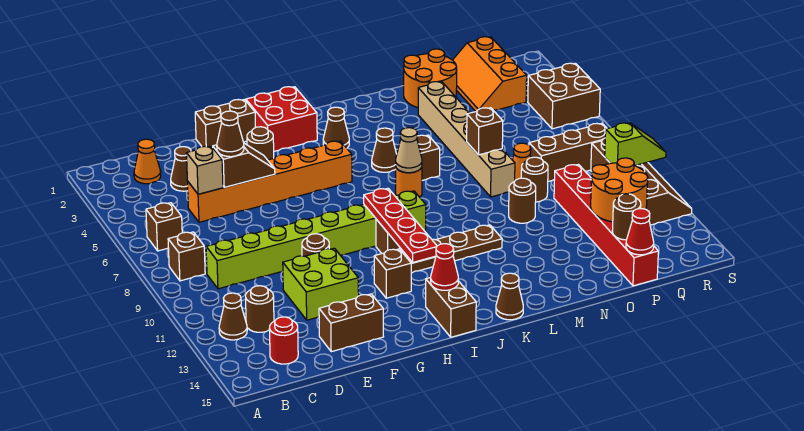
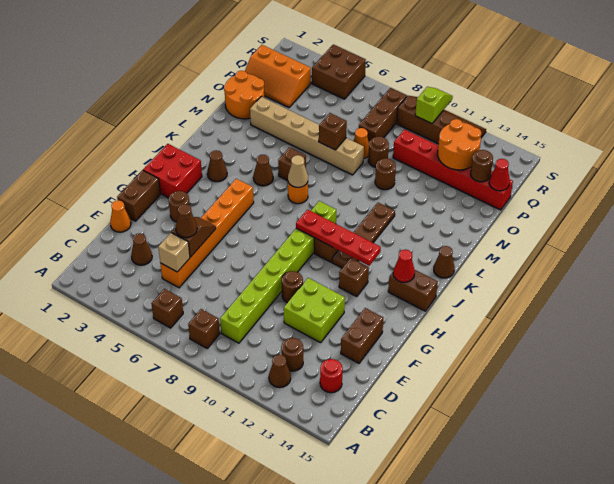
orange 1x1 cone [134,139,161,184] -> orange 1x1 cone moved to [110,200,131,232]

